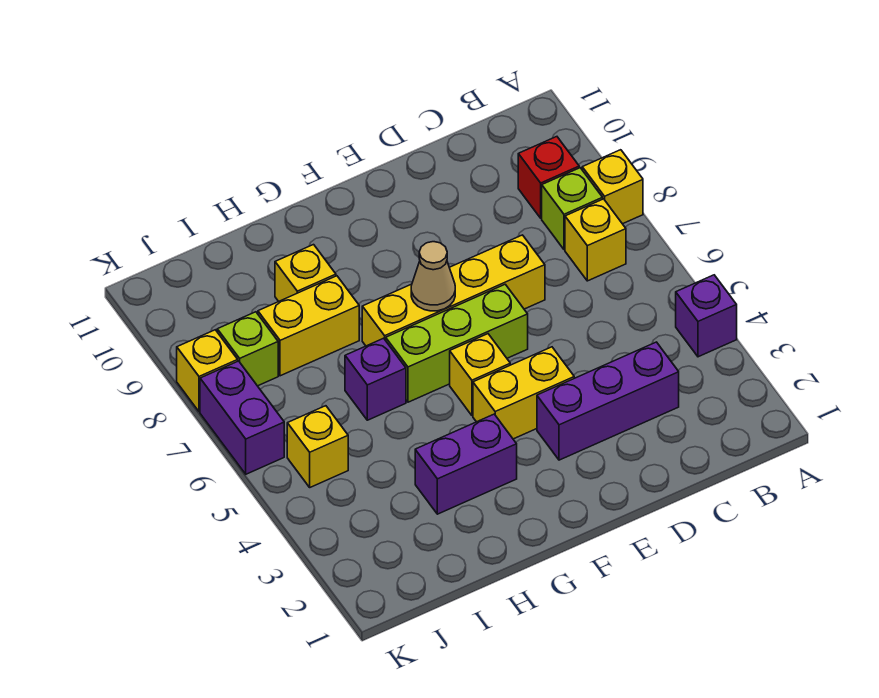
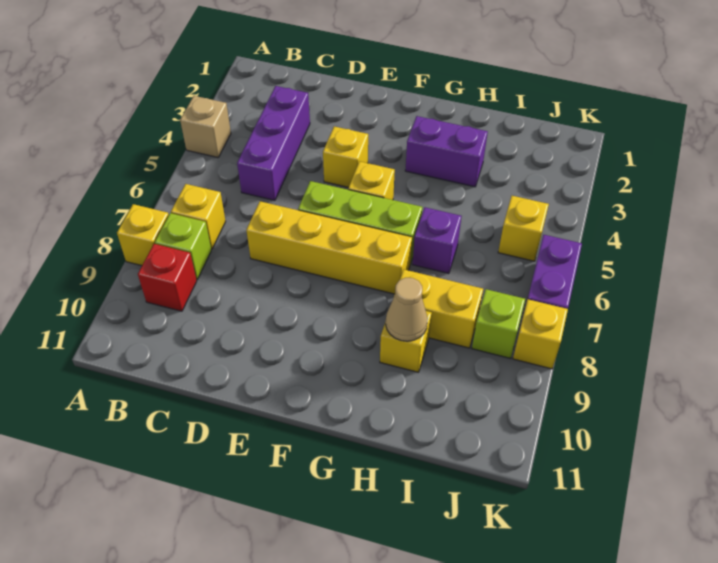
purple 1x1 brick [676,275,737,357] -> tan 1x1 brick [180,96,231,158]
purple 1x3 brick [537,342,679,460] -> purple 1x3 brick turned to [237,86,310,200]
yellow 1x2 brick [473,347,574,439] -> yellow 1x1 brick [323,126,368,187]
tan 1x1 cone [411,242,455,311] -> tan 1x1 cone moved to [386,278,428,341]

